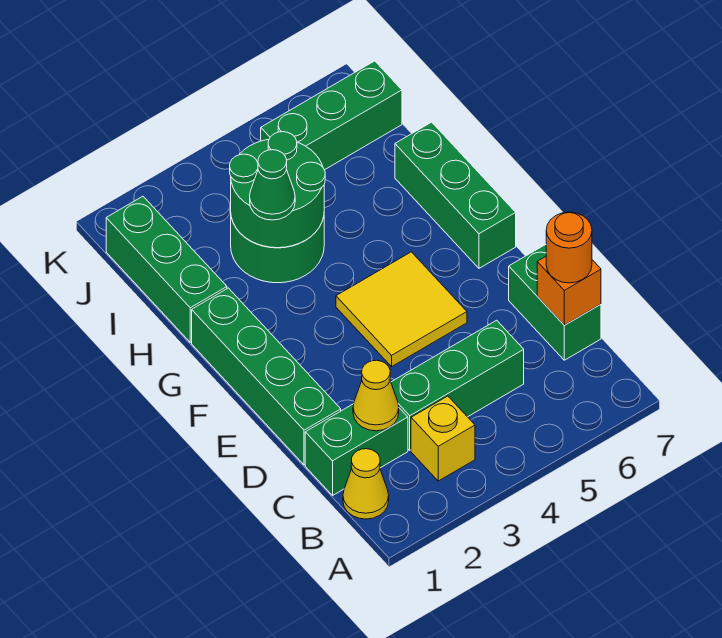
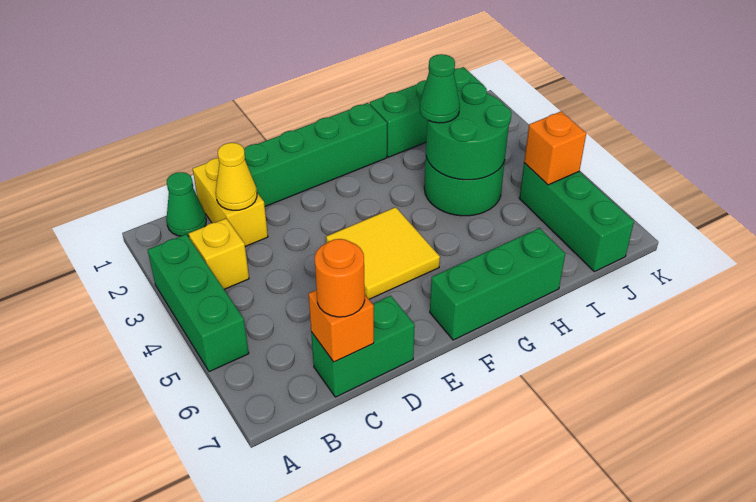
yellow 1x1 cone [343,449,389,519] -> green 1x1 cone [166,172,206,236]
green 1x2 brick [305,404,408,495] -> yellow 1x2 brick [193,158,268,246]
green 1x3 brick [391,320,524,450] -> green 1x3 brick moved to [148,234,249,372]
none -> orange 1x1 brick [524,112,586,185]

